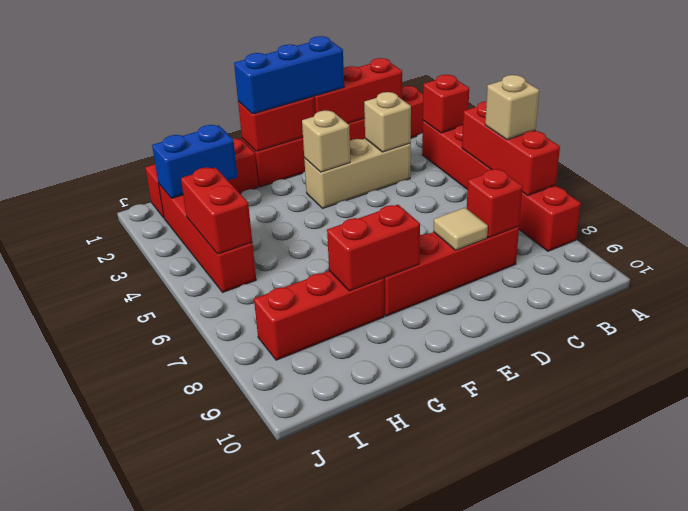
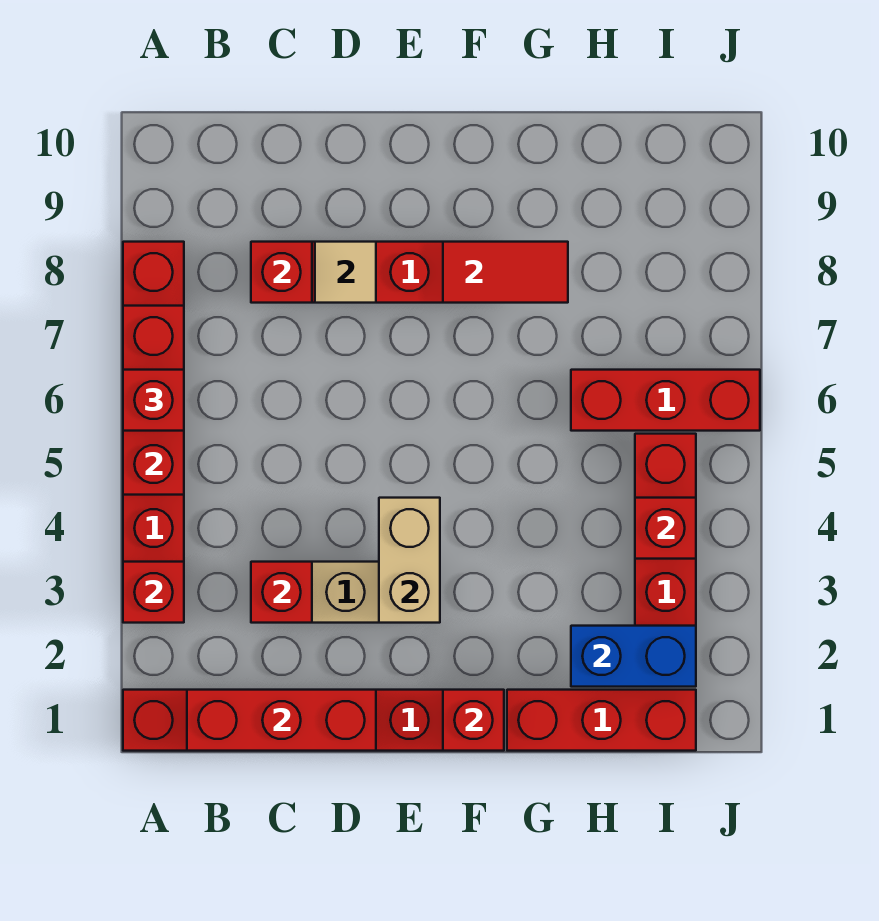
tan 1x1 brick [485,75,539,140] -> red 1x1 brick [123,370,184,431]
tan 1x1 brick [364,92,411,152] -> red 1x1 brick [251,562,312,623]
blue 1x3 brick [234,36,344,114] -> none
red 1x2 brick [238,97,315,151] -> red 1x1 brick [443,690,504,751]
tan 1x1 brick [302,110,350,172] -> tan 1x2 brick [379,498,440,623]
red 1x2 brick [327,205,420,291] -> red 1x2 tile [443,242,568,303]
red 1x3 brick [254,271,384,360] -> red 1x3 brick moved to [571,370,760,431]
red 1x2 brick [181,167,252,254] -> red 1x1 brick [635,498,696,559]

